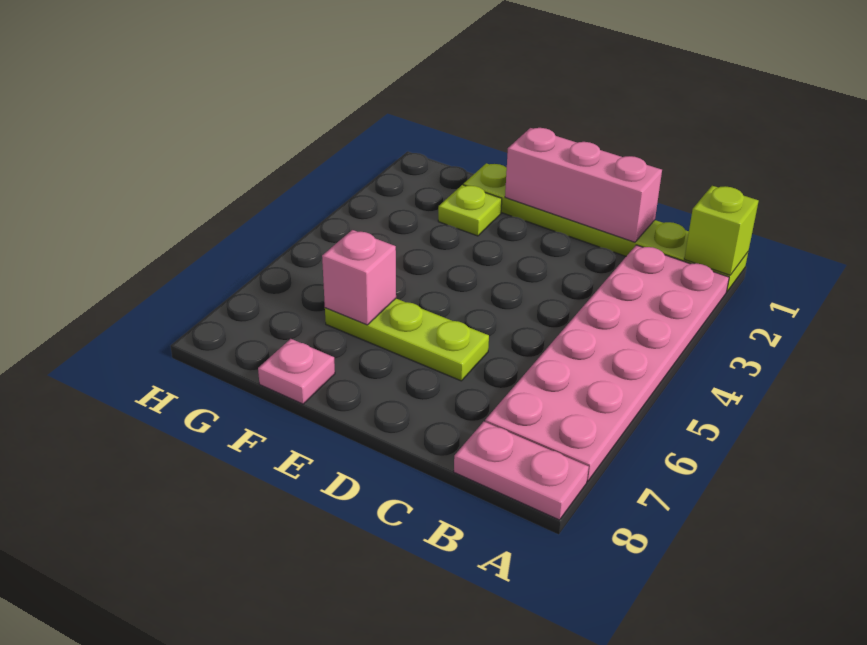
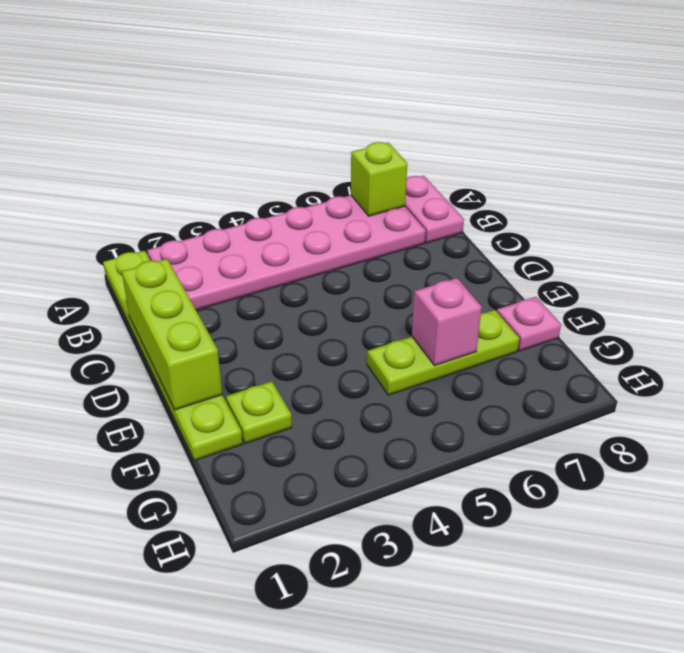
lime 1x1 brick [684,186,759,275] -> lime 1x1 brick moved to [351,142,407,216]
pink 1x3 brick [505,128,662,242] -> lime 1x3 brick [122,259,222,410]
lime 1x3 plate [325,299,489,381] -> lime 1x3 plate turned to [367,310,519,395]

